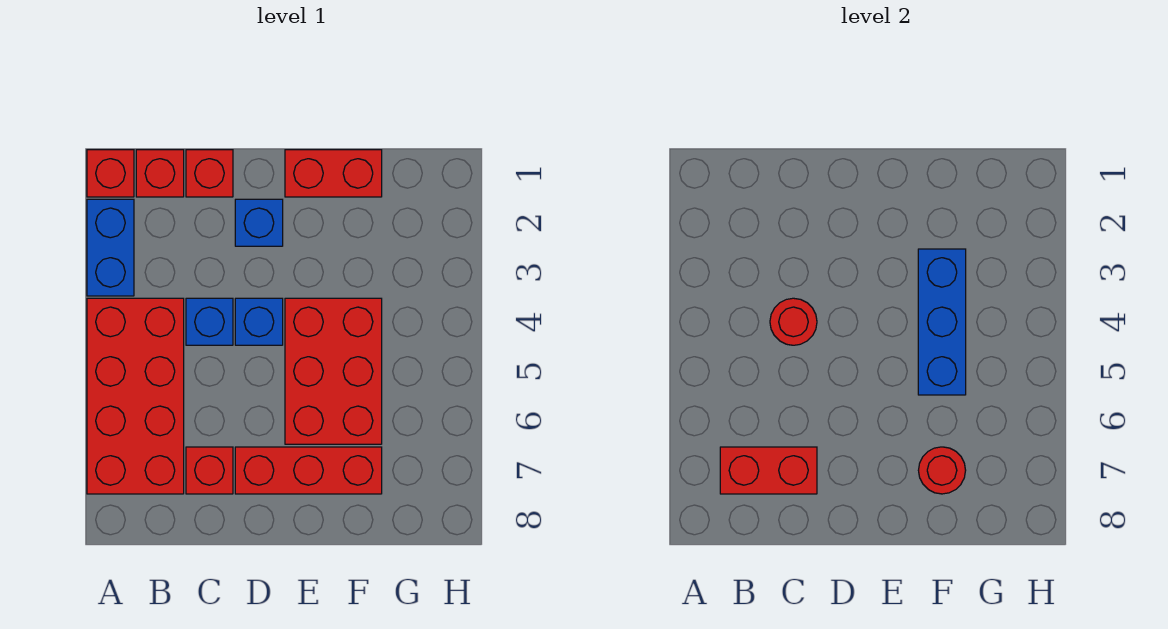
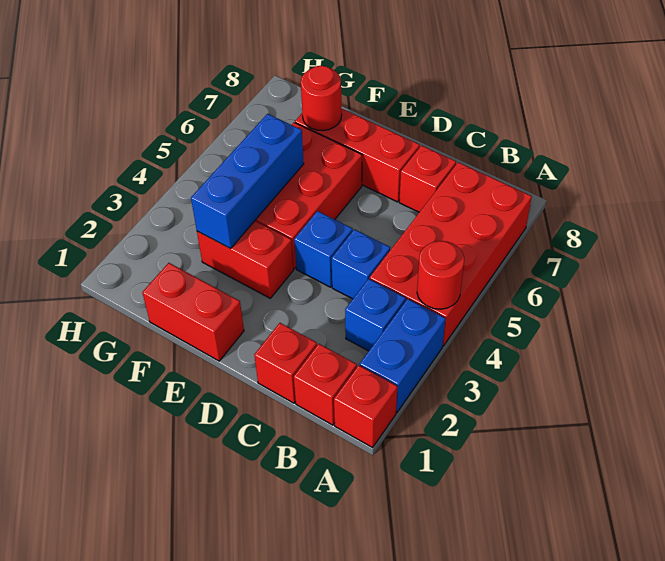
red 1x2 brick [720,447,817,494] -> red 1x2 brick moved to [197,221,294,298]
red 1x1 round brick [770,298,817,345] -> red 1x1 round brick moved to [417,241,464,309]
blue 1x1 brick [235,199,283,246] -> blue 1x1 brick moved to [345,279,406,351]

